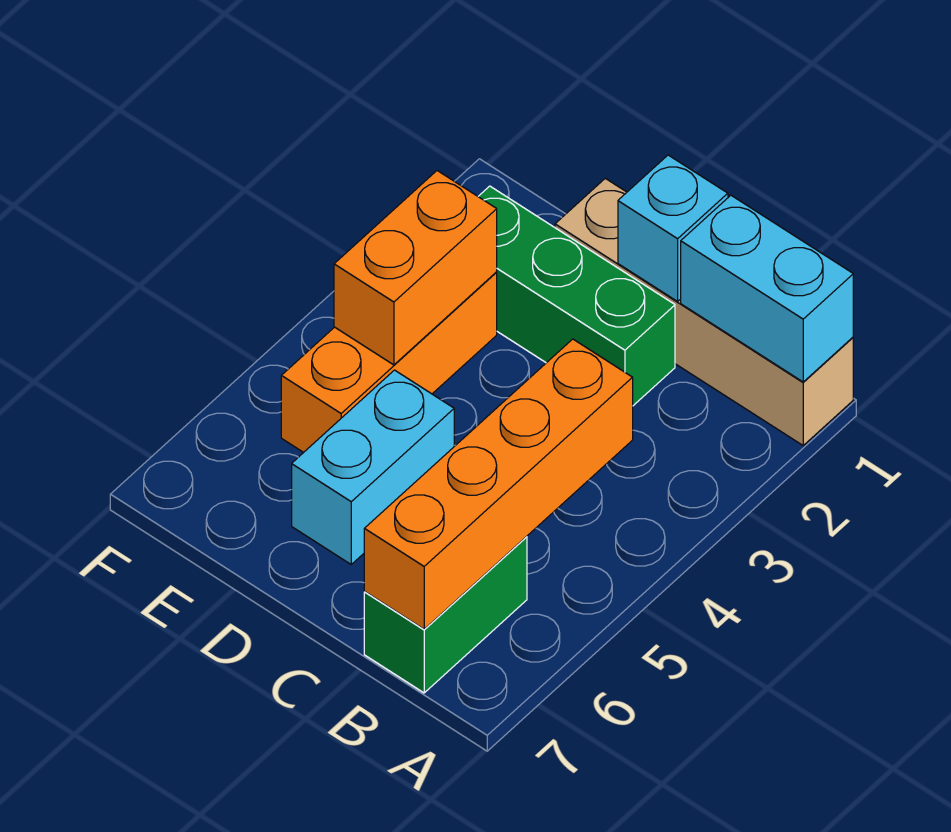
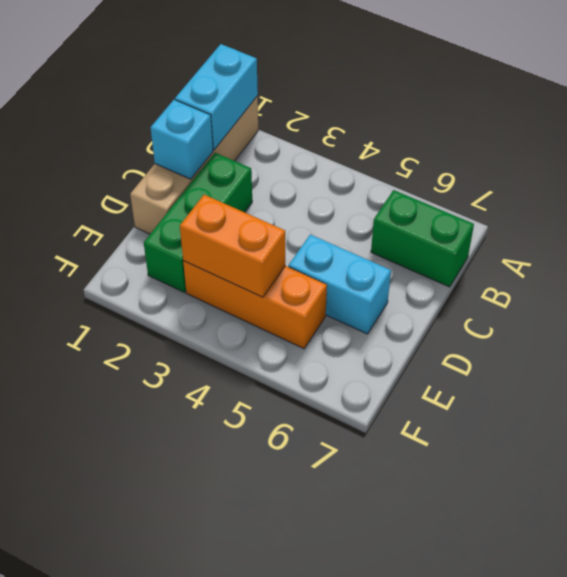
orange 1x4 brick [364,339,633,629] -> none

